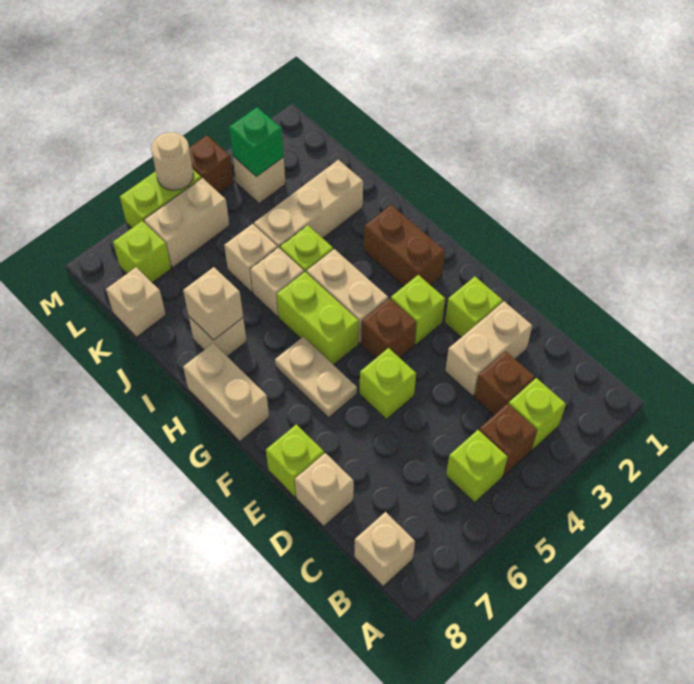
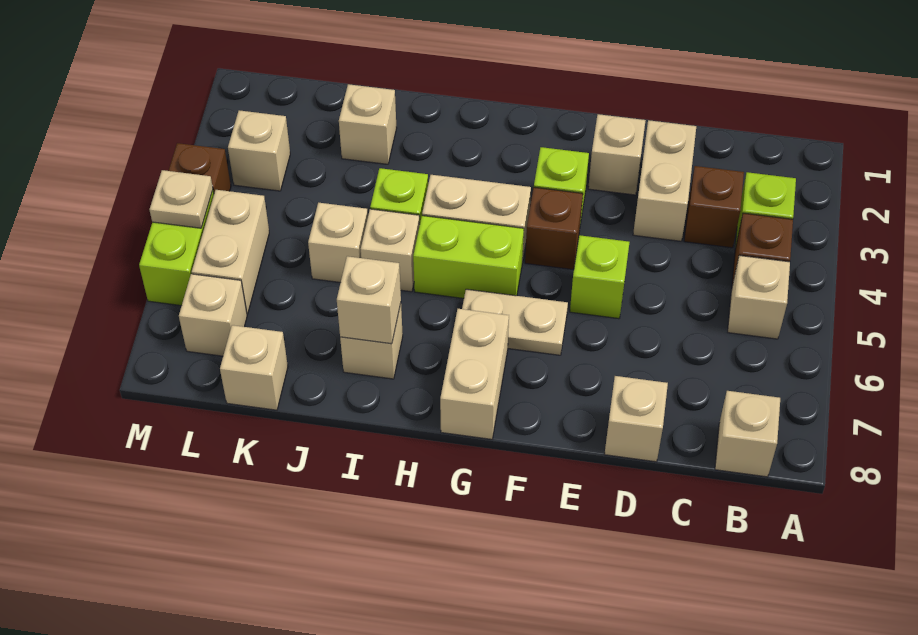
lime 1x1 brick [446,430,508,503] -> tan 1x1 brick [728,255,790,339]
lime 1x1 brick [445,277,503,337] -> tan 1x1 brick [588,114,646,195]
lime 1x1 brick [266,424,324,497] -> none
brown 1x2 brick [364,205,445,286] -> none
tan 1x2 brick [183,343,269,441] -> tan 1x2 brick turned to [440,309,509,439]
tan 1x3 brick [254,160,363,248] -> tan 1x1 brick [339,84,397,164]
green 1x1 brick [229,107,284,177] -> none
lime 1x1 brick [113,221,171,283] -> tan 1x1 brick [179,274,247,356]
tan 1x1 round brick [151,133,194,190] -> tan 1x1 plate [150,170,213,228]

